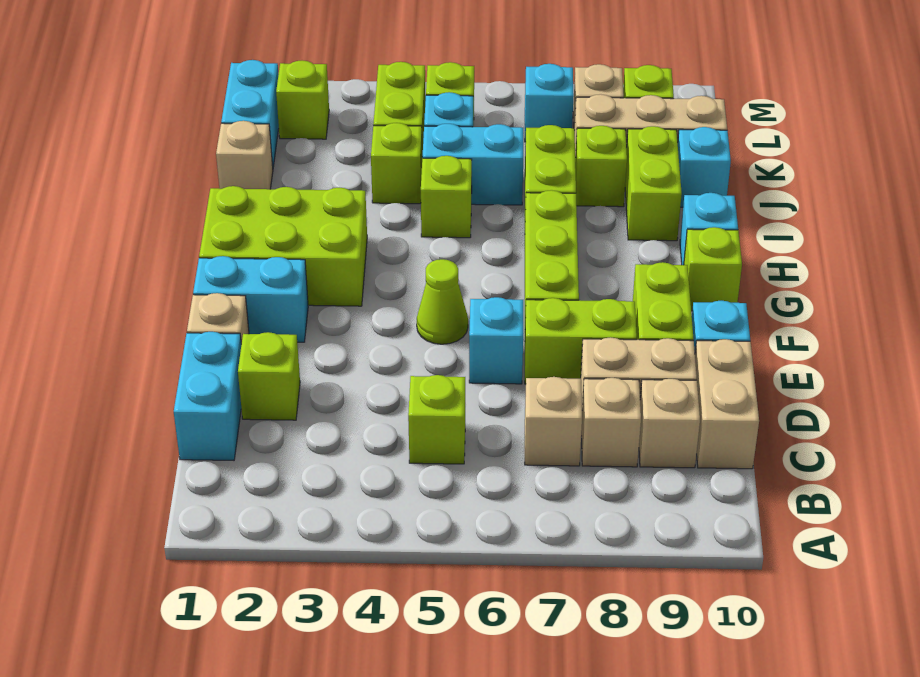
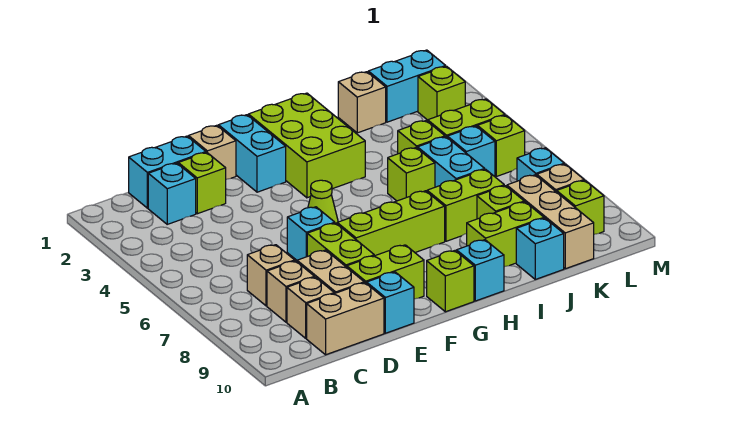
none -> cyan 1x1 brick [148,163,196,224]
lime 1x1 brick [408,375,465,464] -> none

